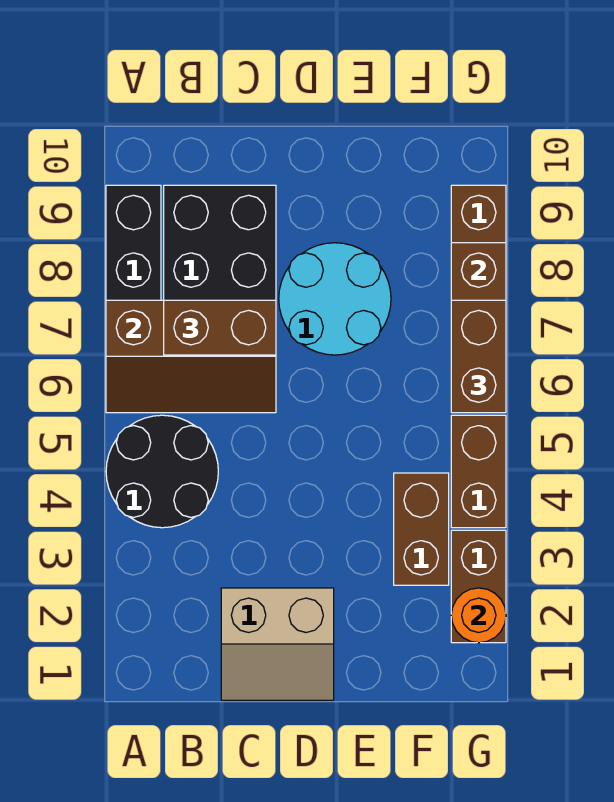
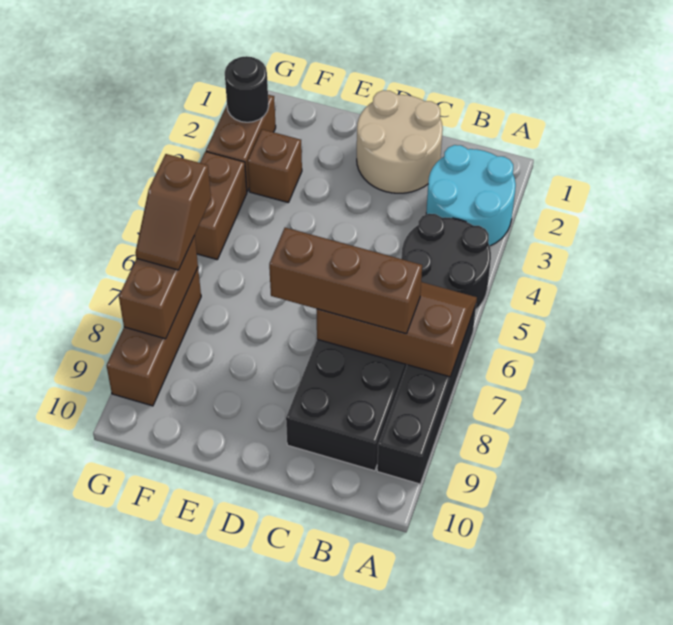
brown 1x2 brick [164,300,276,355] -> brown 1x3 brick [269,228,422,334]
tan 2x2 slope [221,588,334,700] -> tan 2x2 round brick [357,90,443,193]
cyan 2x2 round brick [279,243,391,355] -> cyan 2x2 round brick moved to [426,145,516,246]
brown 1x2 brick [394,473,449,585] -> brown 1x1 brick [248,129,302,203]
orange 1x1 round brick [451,588,506,643] -> black 1x1 round brick [225,56,269,122]
brown 1x2 brick [451,300,506,413] -> brown 1x2 slope [135,154,211,270]

